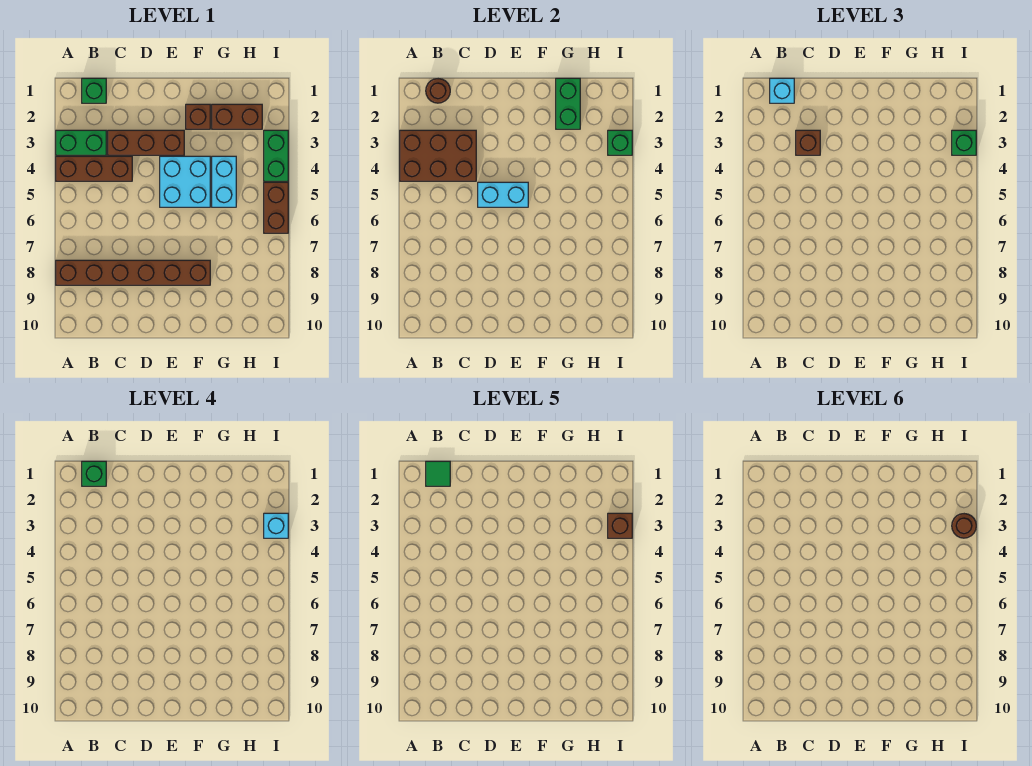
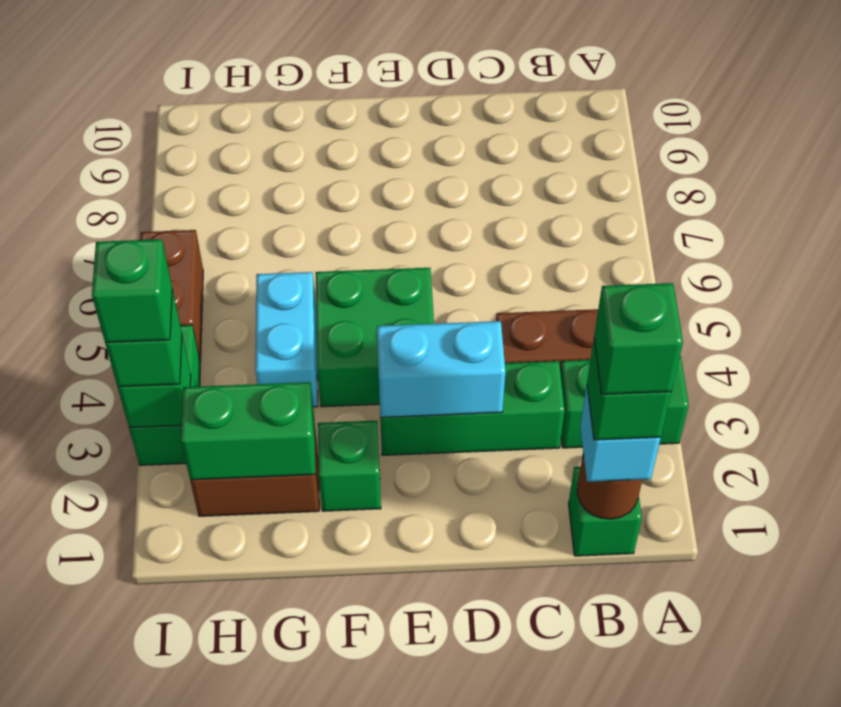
brown 2x3 brick [400,130,476,181] -> none
brown 1x6 brick [56,260,210,285] -> none
green 1x1 tile [426,461,450,486] -> green 1x1 brick [594,283,683,394]
brown 1x3 brick [108,130,184,155] -> green 1x3 brick [380,361,565,455]
brown 1x1 brick [796,130,820,155] -> none
cyan 1x2 brick [478,182,528,207] -> cyan 1x2 brick moved to [377,321,505,417]
cyan 2x2 brick [160,156,210,207] -> green 2x2 brick [315,268,434,407]
brown 1x1 brick [186,104,210,129] -> green 1x1 brick [318,421,381,511]
green 1x2 brick [556,78,580,129] -> green 1x2 brick turned to [181,382,315,480]
cyan 1x1 brick [264,513,288,538] -> green 1x1 brick [92,239,172,343]
brown 1x1 brick [608,513,632,538] -> none
brown 1x1 round brick [952,514,976,538] -> none

